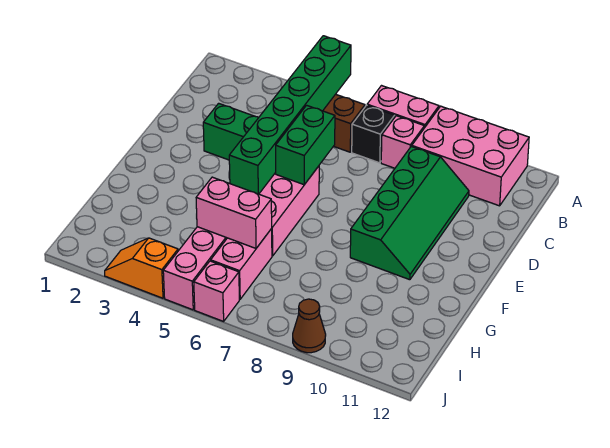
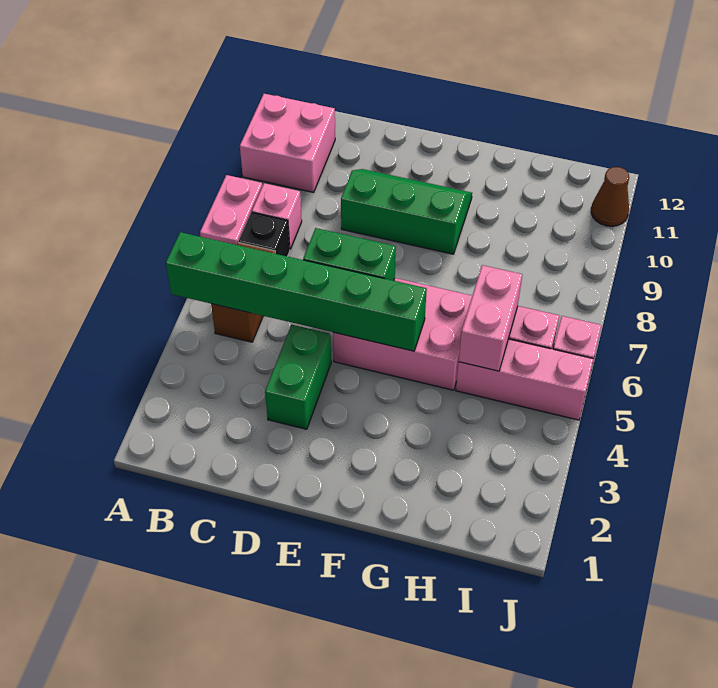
pink 2x3 brick [412,106,529,206] -> pink 2x2 brick [240,94,335,192]
green 2x4 slope [350,146,469,280] -> green 2x3 slope [341,169,472,254]
orange 1x2 slope [105,238,178,298] -> none
brown 1x1 cone [293,299,326,353] -> brown 1x1 cone moved to [591,167,629,226]

